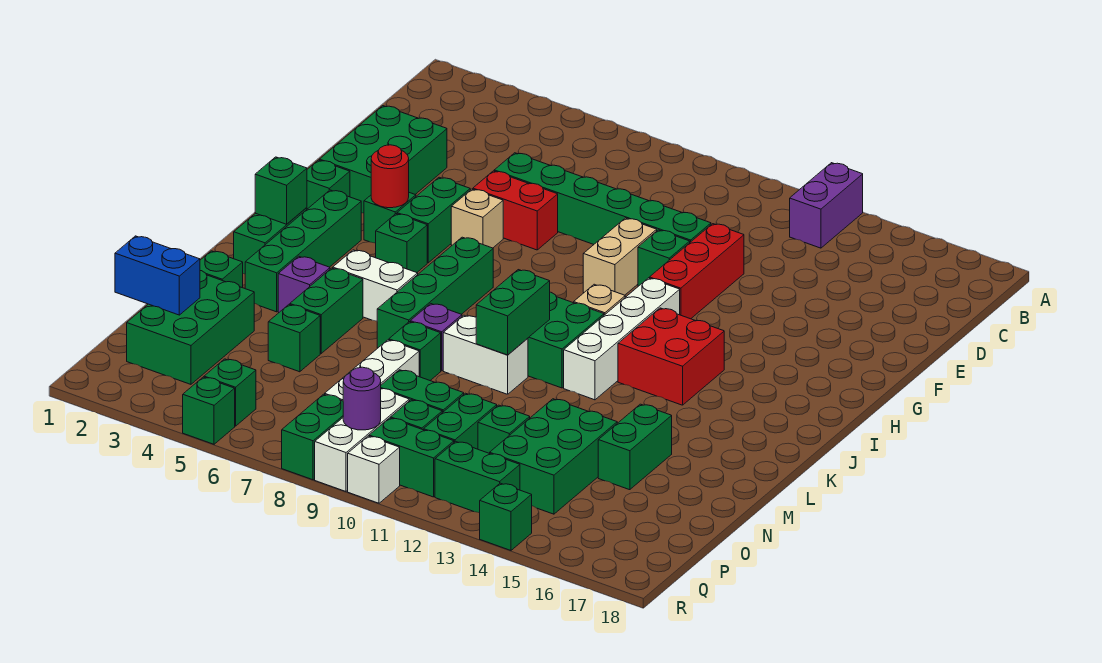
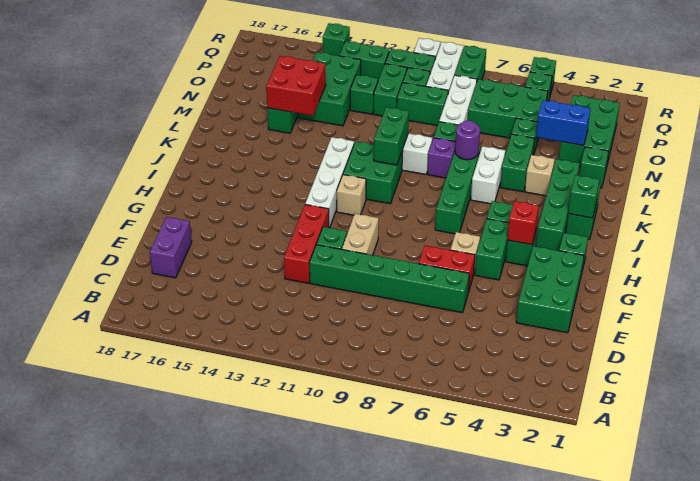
purple 1x2 brick [790,163,863,248] -> purple 1x2 brick moved to [150,217,192,278]
red 1x1 round brick [371,145,409,208] -> red 1x1 brick [508,201,539,245]
red 2x2 brick [618,308,724,405] -> red 2x2 brick moved to [266,56,326,116]
white 1x2 brick [333,250,418,321] -> white 1x2 brick turned to [471,146,505,204]
purple 1x1 brick [278,256,330,312] -> tan 1x1 brick [525,155,555,196]
blue 1x2 brick [115,236,200,315] -> blue 1x2 brick moved to [536,100,591,146]
none -> green 2x3 brick [468,79,548,141]
purple 1x1 round brick [343,367,381,430] -> purple 1x1 round brick moved to [455,121,480,160]

